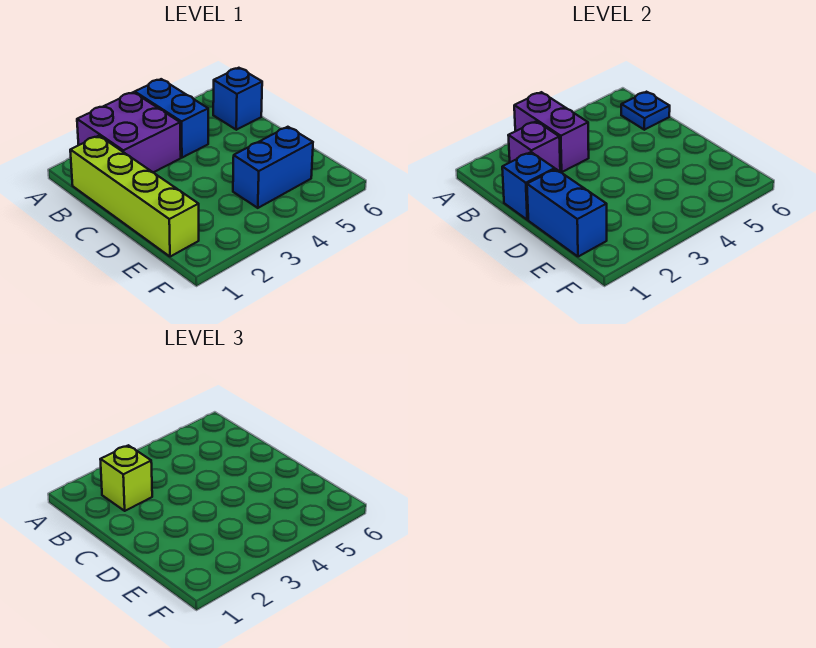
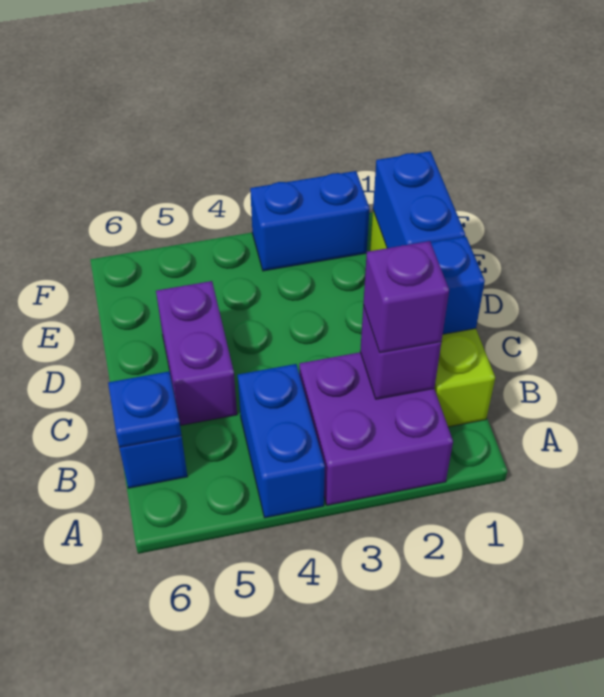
purple 1x2 brick [514,92,589,172] -> purple 1x2 brick moved to [156,281,237,425]
lime 1x1 brick [100,445,152,511] -> purple 1x1 brick [363,241,449,353]
blue 1x2 brick [233,127,313,208] -> blue 1x2 brick moved to [250,171,370,271]

